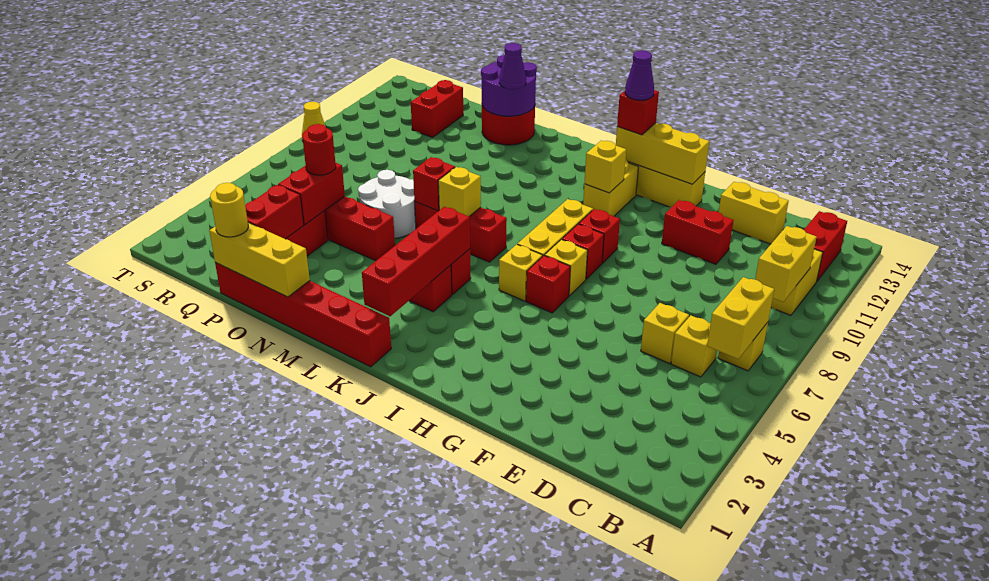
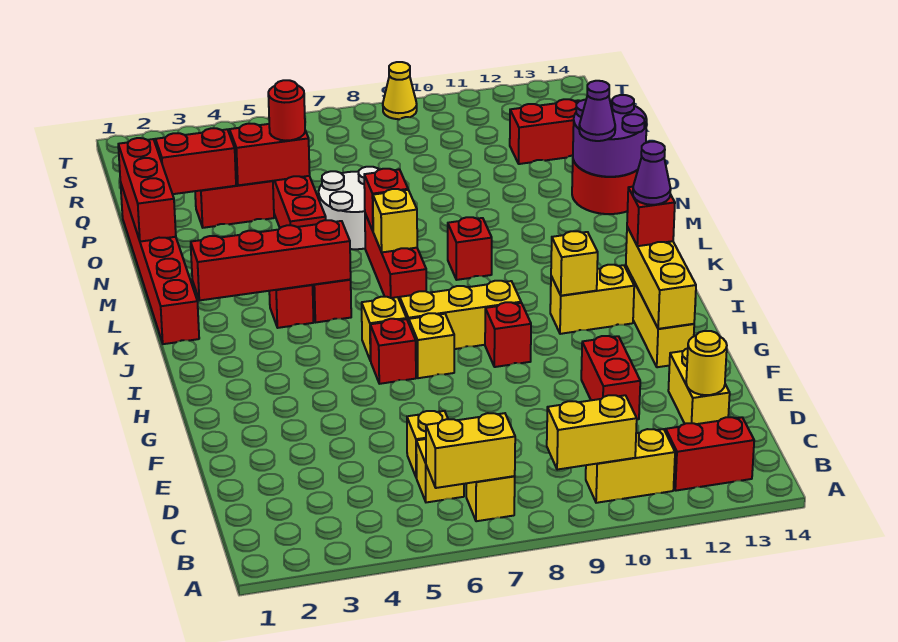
red 1x1 brick [562,224,604,279] -> red 1x1 brick moved to [448,217,492,280]
yellow 1x3 brick [209,223,310,297] -> red 1x3 brick [118,138,176,242]
yellow 1x1 round brick [210,183,248,237] -> yellow 1x1 round brick moved to [686,331,727,395]

